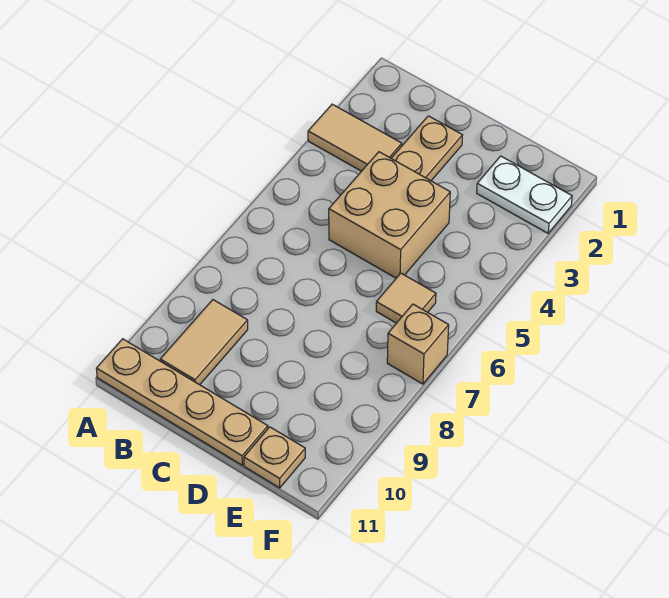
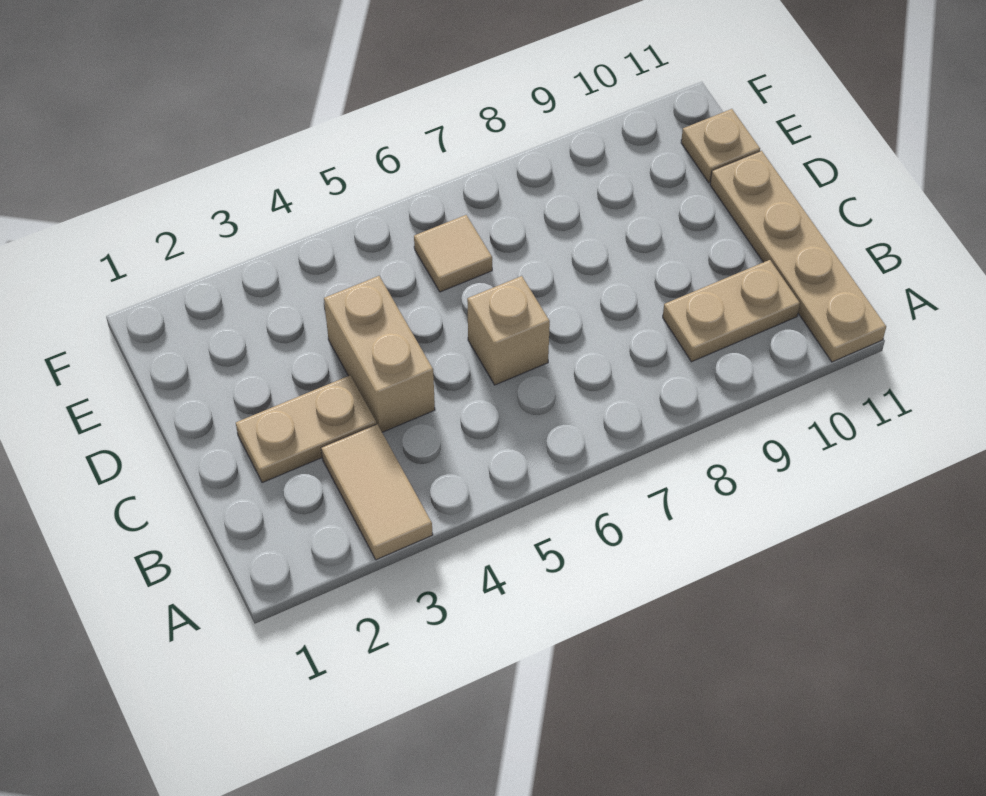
tan 1x2 tile [160,300,248,385] -> tan 1x2 plate [663,260,800,362]
tan 2x2 brick [329,152,450,278] -> tan 1x2 brick [324,276,435,432]
white 1x2 plate [477,156,572,233] -> none
tan 1x1 brick [387,304,449,384] -> tan 1x1 brick moved to [467,276,550,385]

